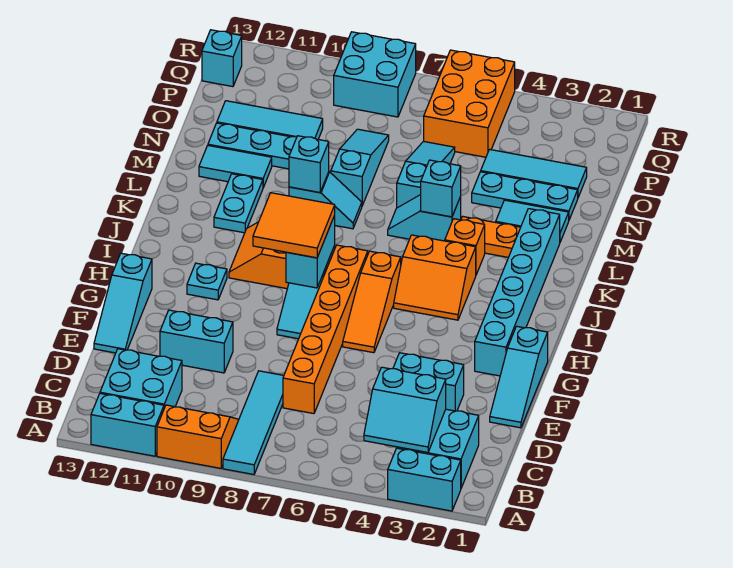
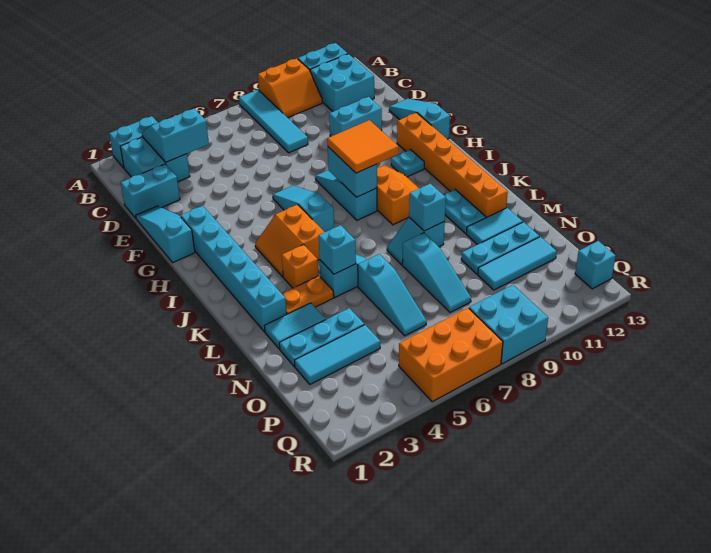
orange 1x6 brick [283,245,368,414] -> orange 1x6 brick moved to [397,113,508,218]
cyan 1x2 brick [393,353,464,411] -> cyan 1x2 brick moved to [121,164,180,218]
orange 1x3 slope [343,251,401,353] -> cyan 1x3 slope [273,186,334,232]
orange 2x2 slope [394,235,476,320] -> orange 2x2 slope turned to [255,205,324,277]
orange 2x3 brick [424,50,515,157] -> orange 2x3 brick turned to [399,308,503,402]

